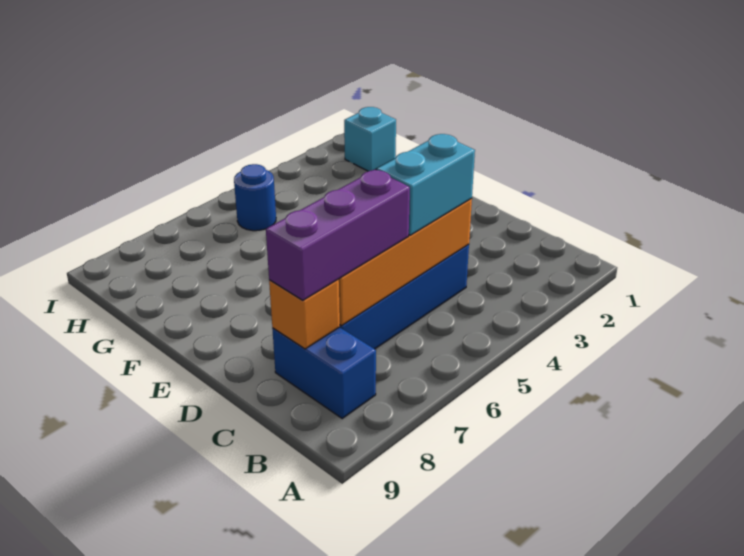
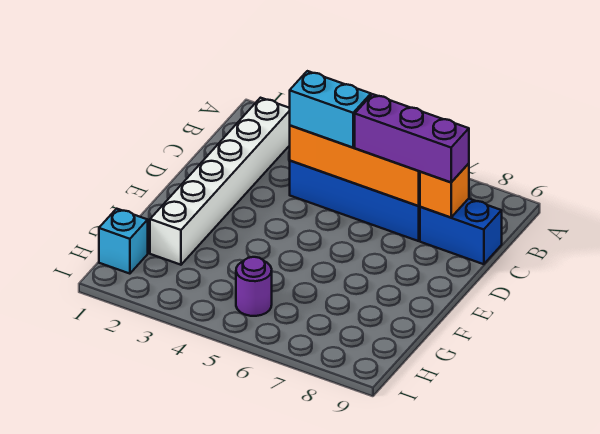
none -> white 1x6 brick [150,98,290,265]
blue 1x2 brick [272,327,376,418] -> blue 1x2 brick turned to [420,199,502,264]
blue 1x1 round brick [234,164,276,231] -> purple 1x1 round brick [236,257,272,316]

